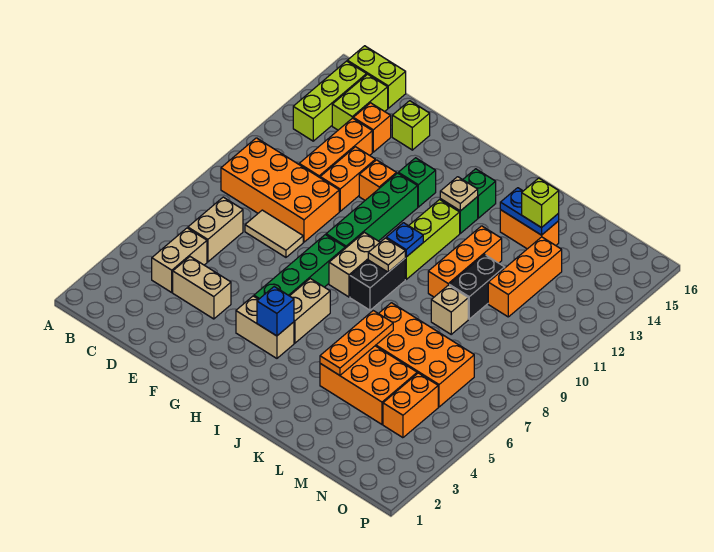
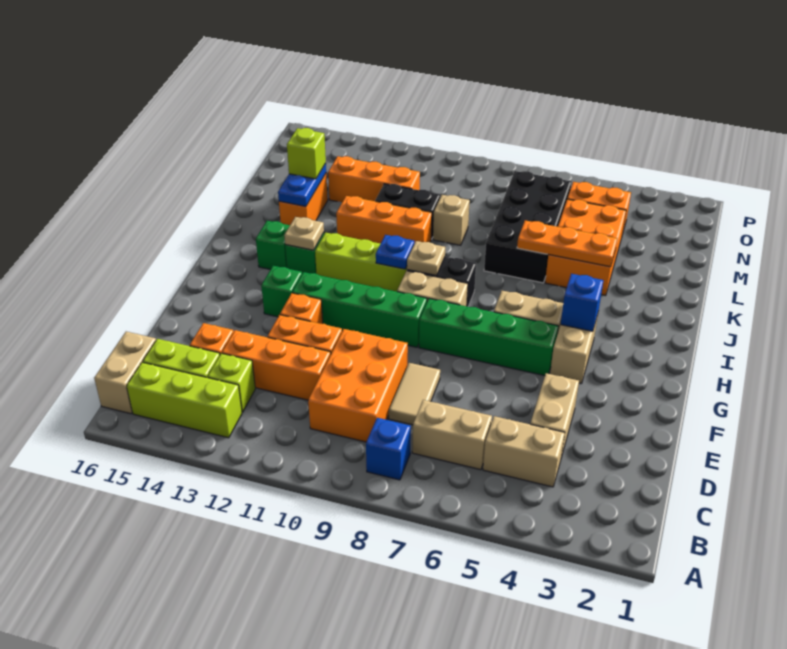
none -> blue 1x1 brick [366,418,411,480]
orange 2x4 brick [221,138,339,242] -> orange 2x3 brick [308,329,408,442]
lime 1x2 brick [347,46,406,108] -> tan 1x2 brick [94,332,156,414]
lime 1x1 brick [392,101,430,150] -> lime 1x1 brick moved to [208,353,255,412]
orange 2x4 brick [375,303,474,407] -> black 2x4 brick [484,171,571,283]

